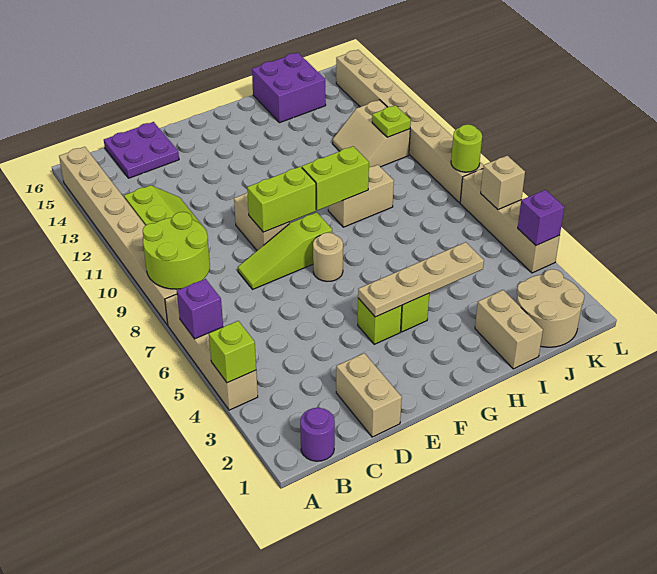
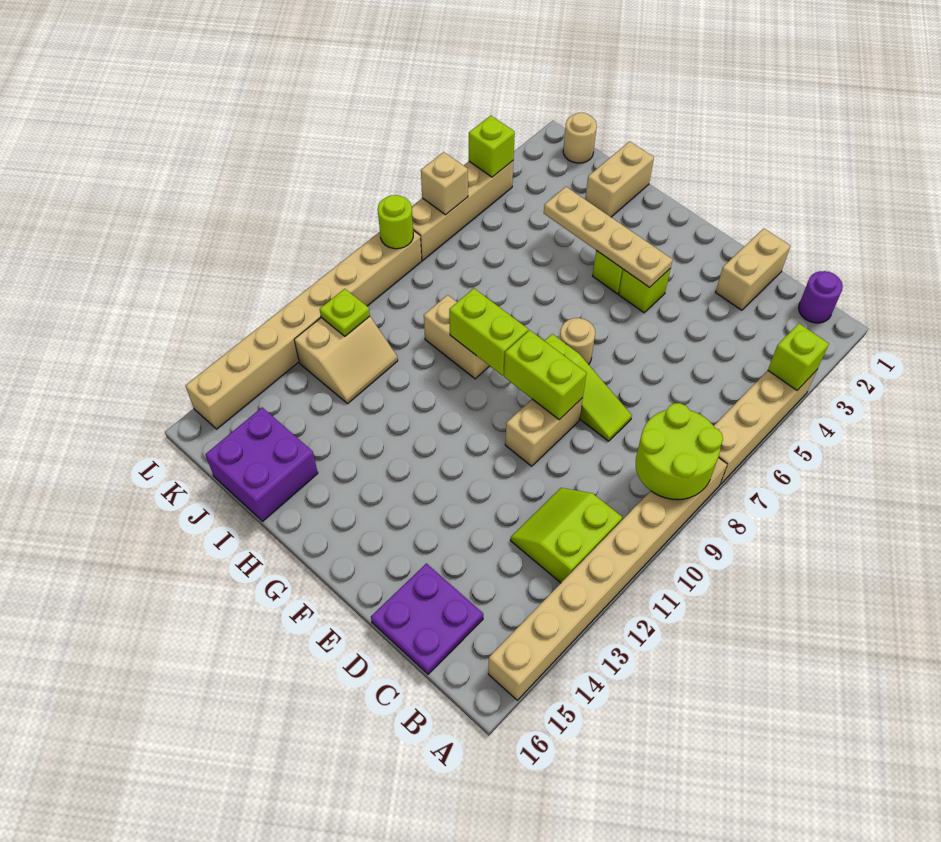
purple 1x1 brick [177,279,223,339] -> none
tan 2x2 round brick [516,269,584,347] -> tan 1x1 round brick [563,113,597,163]
purple 1x1 brick [518,190,564,246] -> lime 1x1 brick [469,116,515,177]

